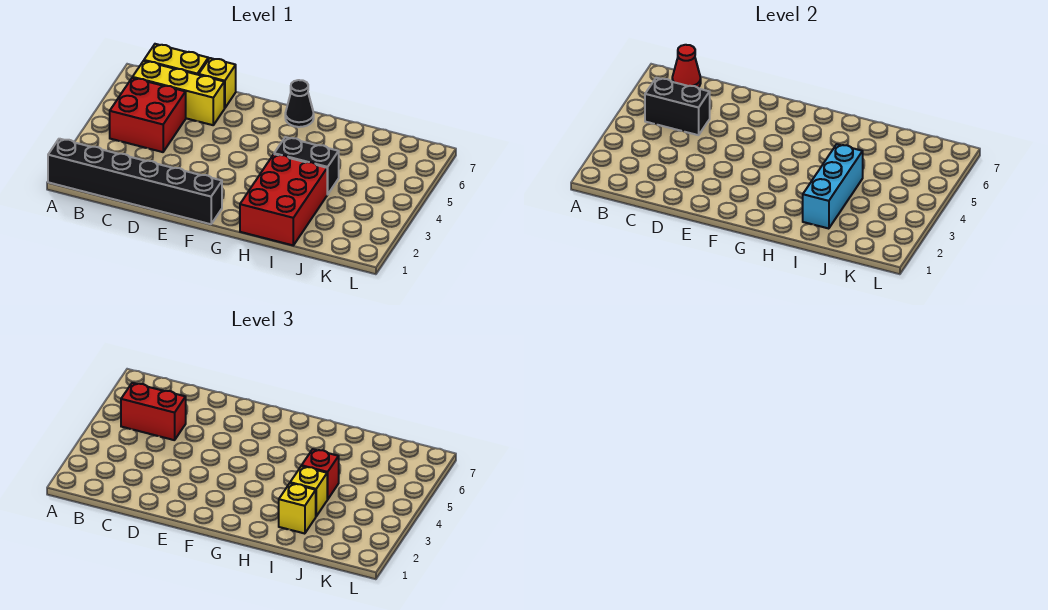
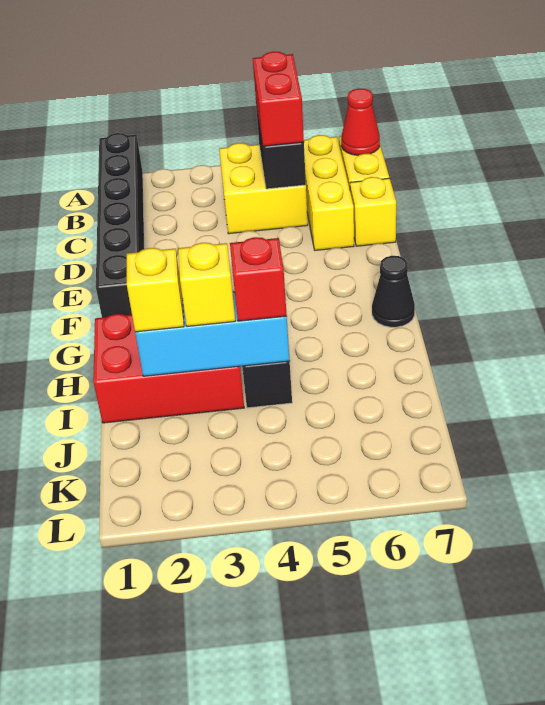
red 2x2 brick [110,78,186,152] -> yellow 2x2 brick [219,143,308,234]

